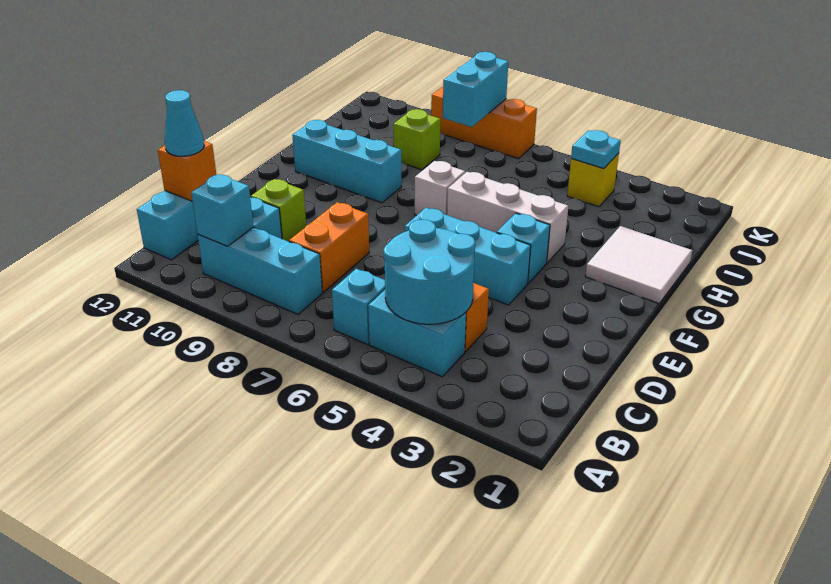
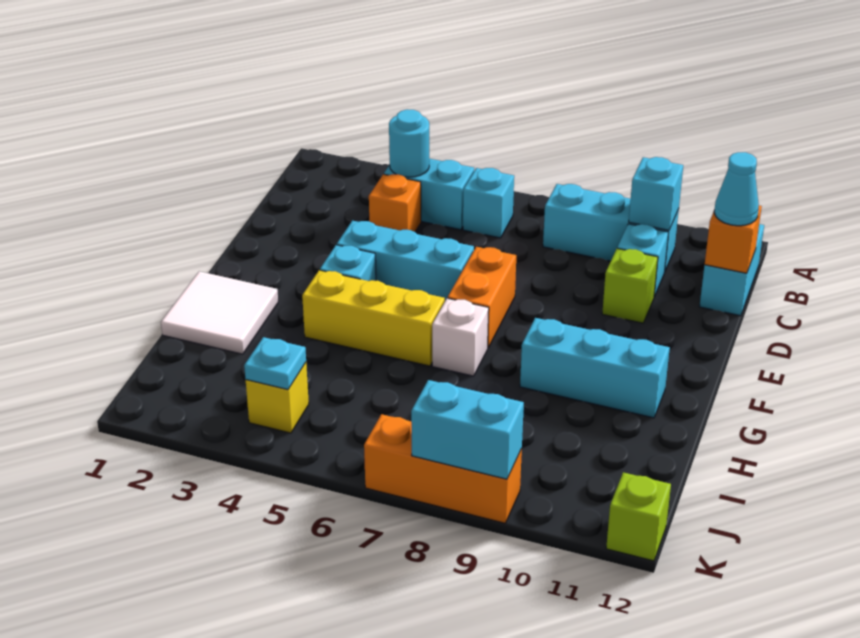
cyan 2x2 round brick [383,220,475,324] -> cyan 1x1 round brick [389,109,429,177]
orange 1x2 brick [289,202,369,292] -> orange 1x2 brick moved to [448,247,516,347]
white 1x3 brick [447,172,568,263] -> yellow 1x3 brick [302,270,445,366]
lime 1x1 brick [393,109,440,170] -> lime 1x1 brick moved to [606,472,671,561]
cyan 1x2 brick [443,52,508,127] -> cyan 1x2 brick turned to [411,380,524,479]

